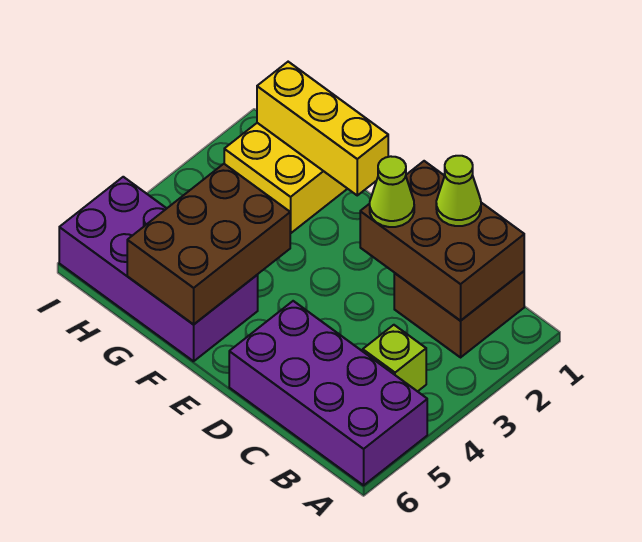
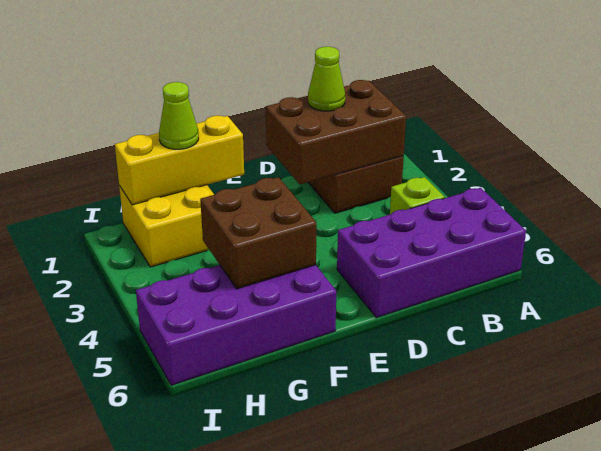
lime 1x1 cone [370,156,414,227] -> lime 1x1 cone moved to [159,82,199,149]
brown 2x3 brick [127,164,290,325] -> brown 2x2 brick [200,177,316,289]

